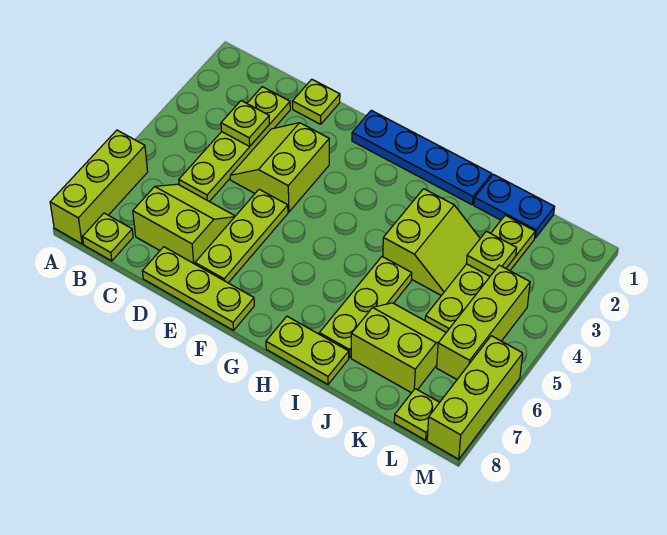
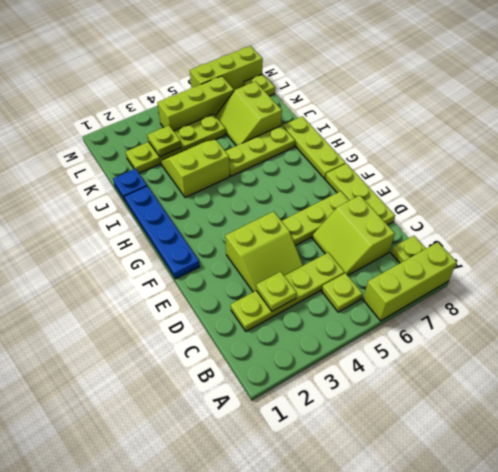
lime 1x1 plate [292,79,340,124] -> lime 1x1 plate moved to [322,273,362,312]
lime 1x2 plate [266,316,349,384] -> lime 1x3 plate [283,116,346,179]
blue 1x2 plate [474,174,555,238] -> blue 1x1 plate [113,169,147,201]

